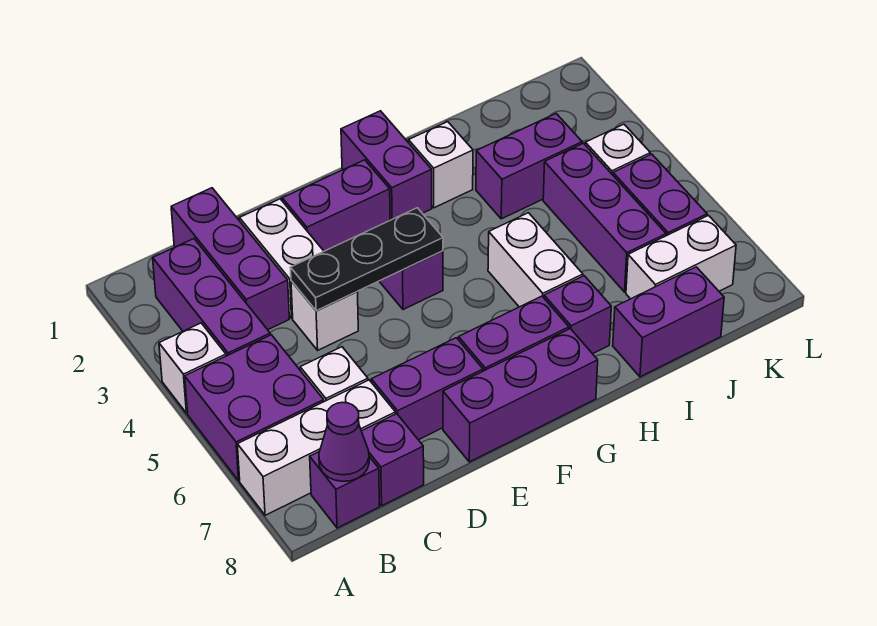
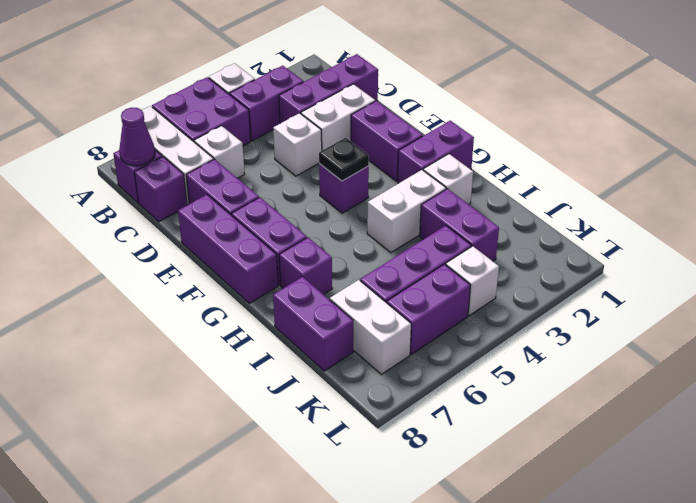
purple 1x3 brick [153,239,270,356] -> purple 1x2 brick [230,66,303,141]
black 1x3 plate [291,208,443,311] -> black 1x1 plate [319,138,369,181]
white 1x2 brick [488,213,583,307] -> white 1x2 brick moved to [367,170,446,253]

